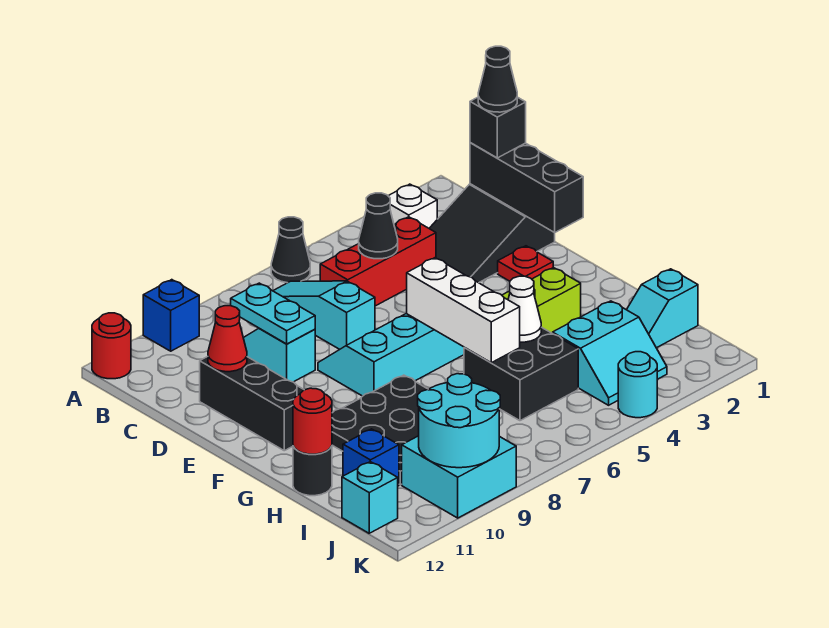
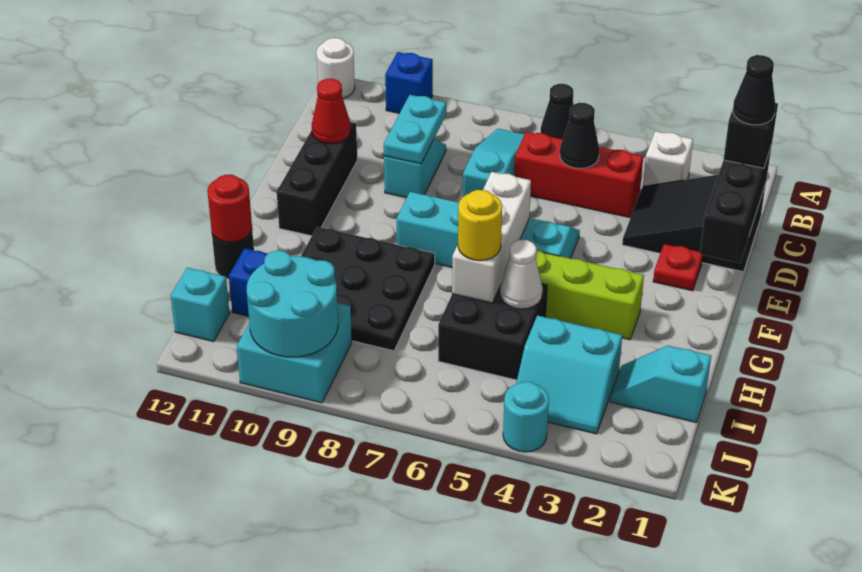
red 1x1 round brick [92,313,131,379] -> white 1x1 round brick [316,38,355,98]
none -> yellow 1x1 round brick [458,190,502,261]

